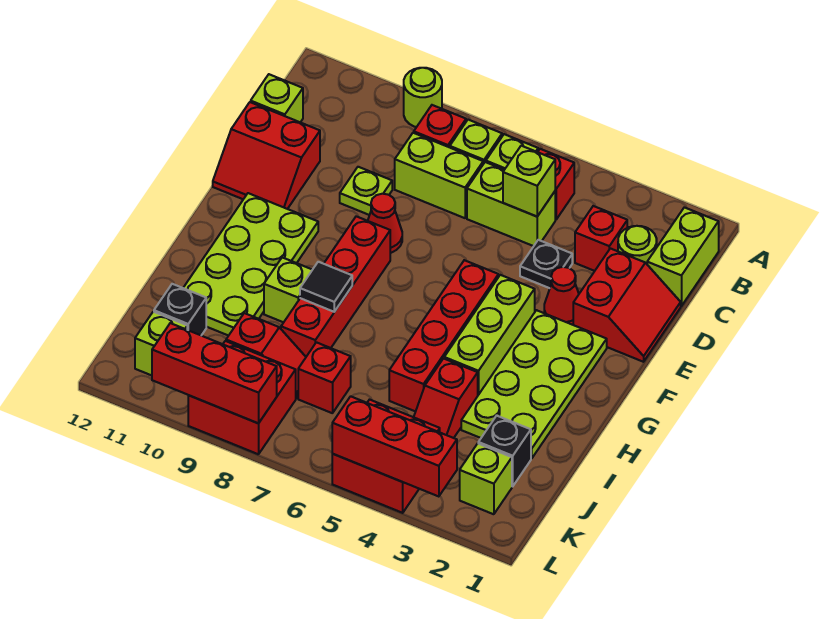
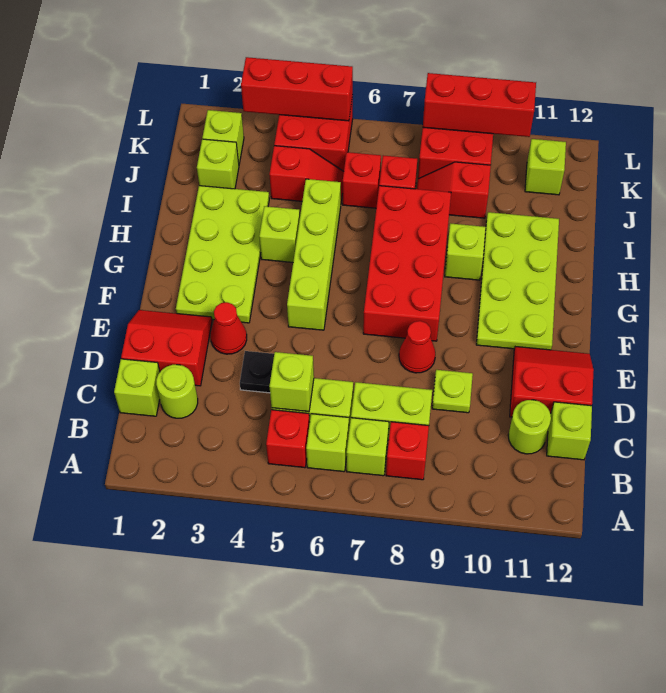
lime 1x1 round brick [404,68,442,127] -> lime 1x1 round brick moved to [508,400,551,454]
lime 1x2 brick [647,207,719,306] -> lime 1x1 brick [114,359,160,416]
red 1x1 brick [575,206,627,271] -> red 1x1 brick moved to [343,152,381,208]
red 2x2 slope [573,248,681,362] -> red 2x2 slope turned to [121,310,212,386]
lime 1x3 brick [444,275,535,395] -> lime 1x1 brick [259,206,300,262]
red 1x4 brick [389,260,498,412] -> lime 1x4 brick [287,179,341,330]
red 1x4 brick [281,216,390,357] -> red 2x4 brick [363,186,451,341]
black 1x1 tile [300,262,352,312] -> none
red 1x2 slope [414,358,478,438] -> red 1x2 slope turned to [269,146,344,201]
black 1x1 brick [478,416,531,486] -> lime 1x1 brick [197,139,239,189]
black 1x1 brick [154,284,206,335] -> none

